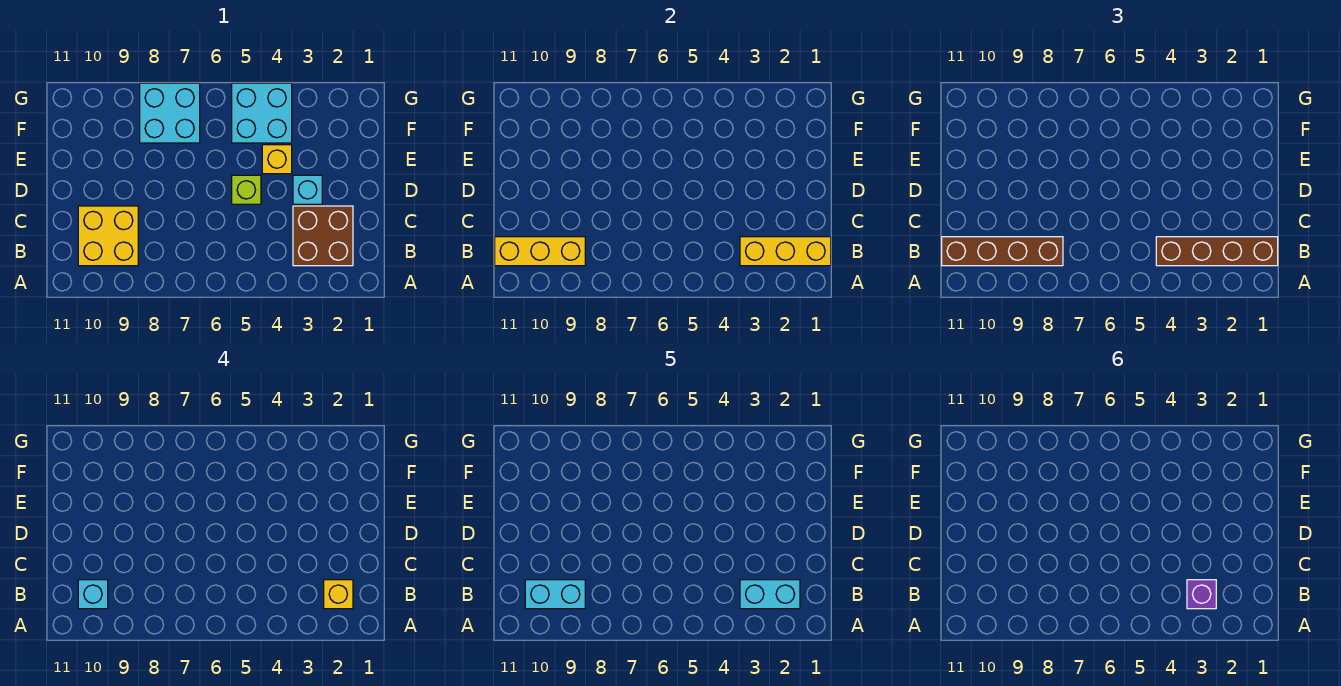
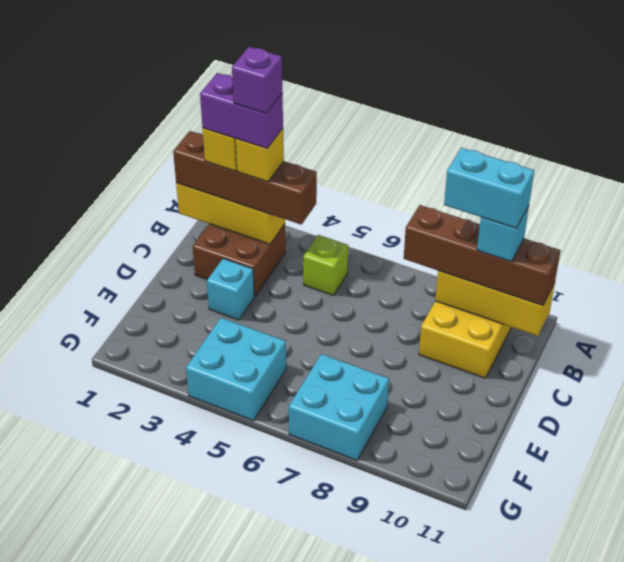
cyan 1x2 brick [740,580,800,609] -> purple 1x2 brick [200,73,283,148]
lime 1x1 brick [232,175,261,204] -> lime 1x1 brick moved to [303,235,348,296]
yellow 1x1 brick [262,145,292,174] -> yellow 1x1 brick moved to [235,128,284,182]

